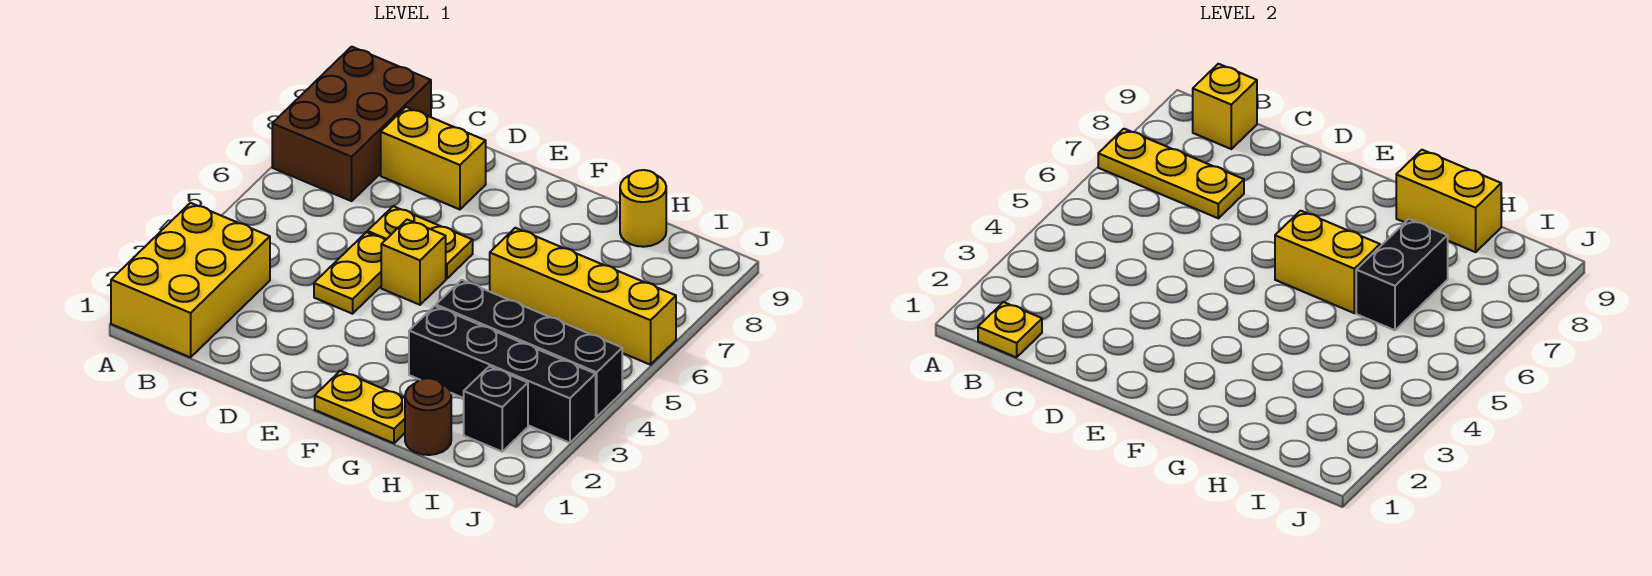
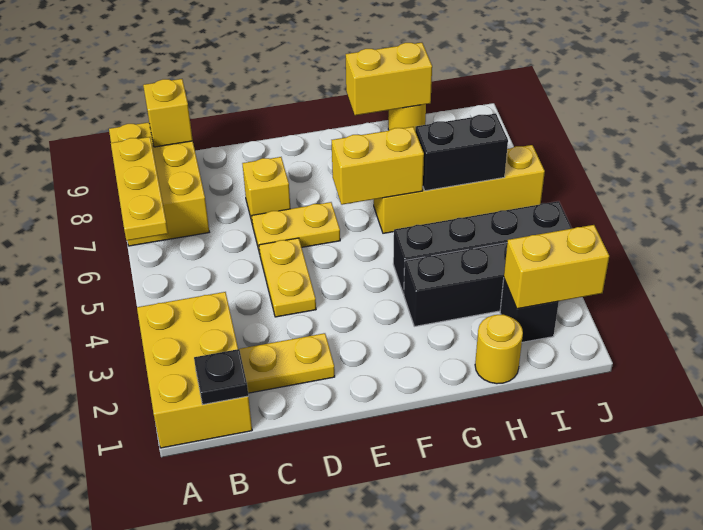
brown 2x3 brick [272,47,431,201] -> yellow 2x3 brick [109,122,209,246]
yellow 1x3 plate [1098,129,1244,218] -> yellow 1x3 plate turned to [111,137,168,241]
yellow 1x1 plate [978,302,1042,357] -> black 1x1 plate [194,349,248,405]
yellow 1x2 brick [381,107,486,209] -> yellow 1x2 brick moved to [504,225,609,309]
yellow 1x1 brick [381,220,446,305] -> yellow 1x1 brick moved to [242,157,290,225]
yellow 1x2 plate [315,371,405,443] -> yellow 1x2 plate moved to [239,333,335,393]
brown 1x1 round brick [405,378,451,455] -> yellow 1x1 round brick [475,315,523,384]
black 1x2 brick [1356,219,1448,330] -> black 1x2 brick turned to [415,114,508,191]

